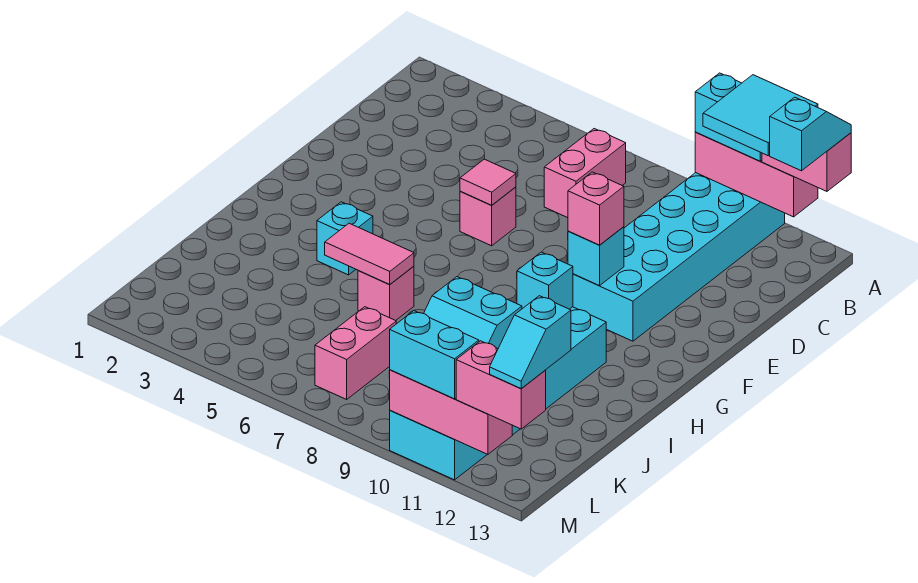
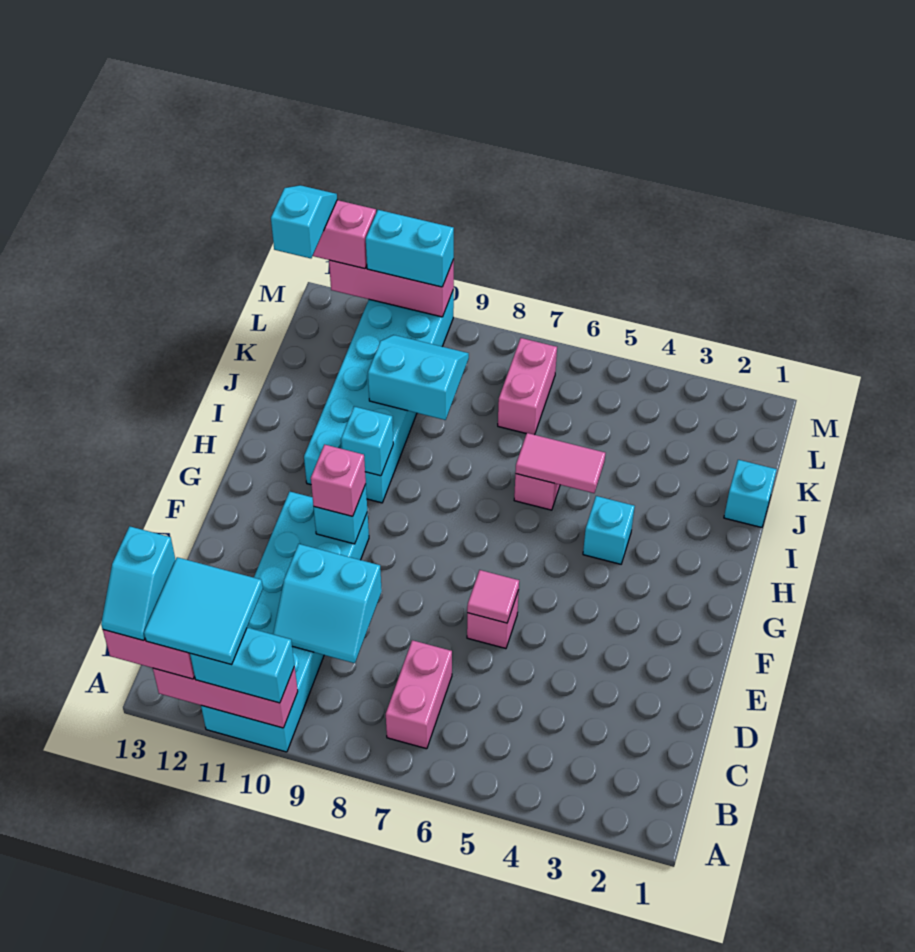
none -> cyan 2x2 slope [273,544,382,663]
none -> cyan 1x1 brick [724,460,777,528]

